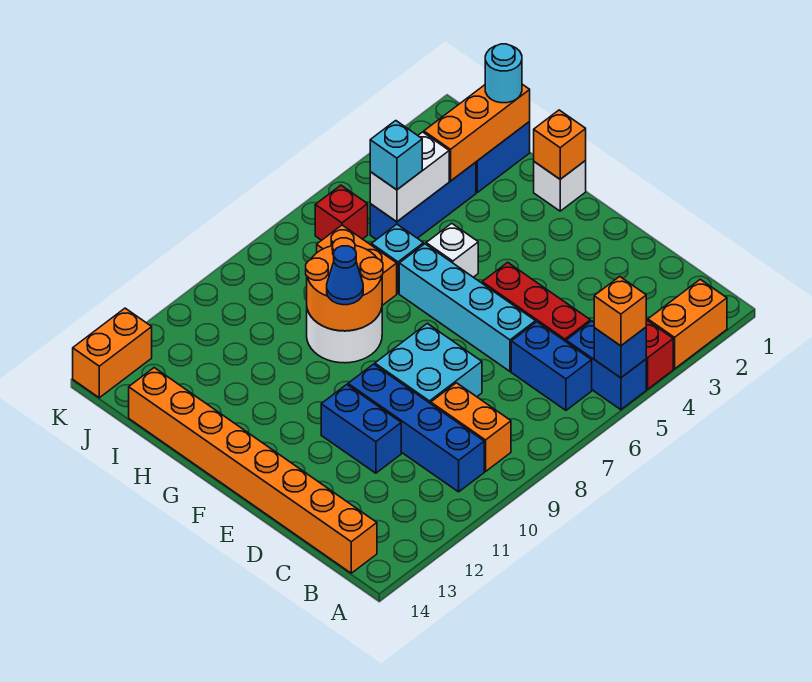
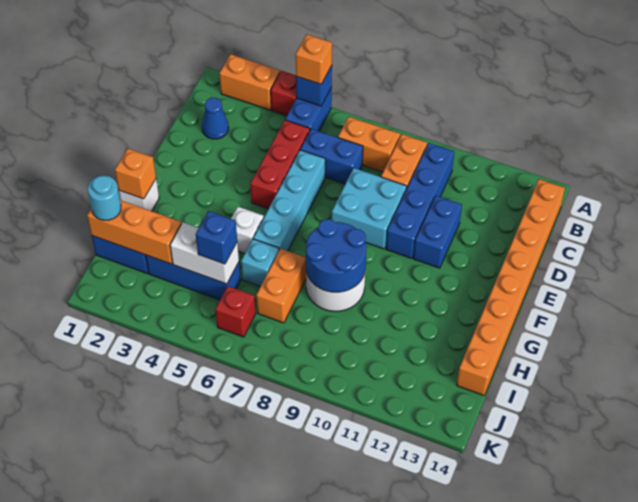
blue 1x2 brick [511,322,592,410] -> blue 1x2 brick turned to [300,129,363,184]
orange 2x2 round brick [306,238,383,331] -> blue 2x2 round brick [306,219,366,292]
blue 1x1 cone [327,246,363,305] -> blue 1x1 cone moved to [202,98,229,139]
cyan 1x1 brick [370,121,422,190] -> blue 1x1 brick [196,211,237,264]
orange 1x2 brick [73,308,152,398] -> orange 1x2 brick moved to [338,117,400,172]

